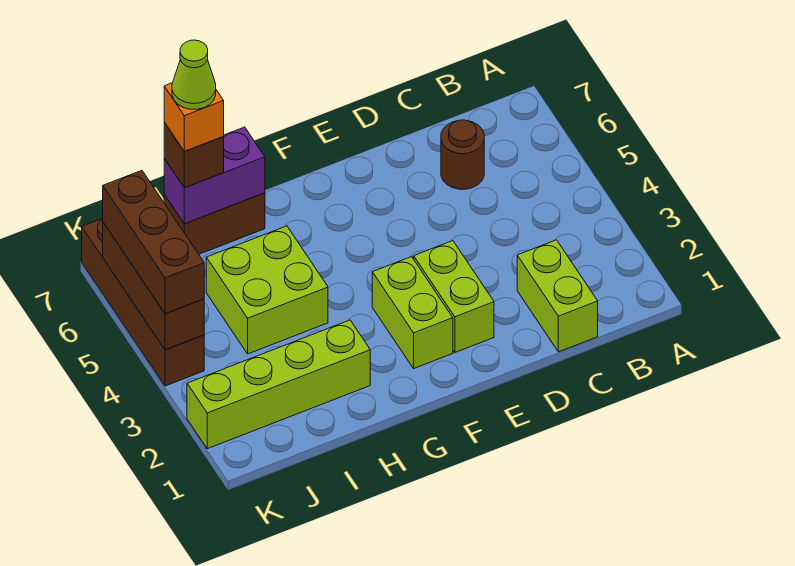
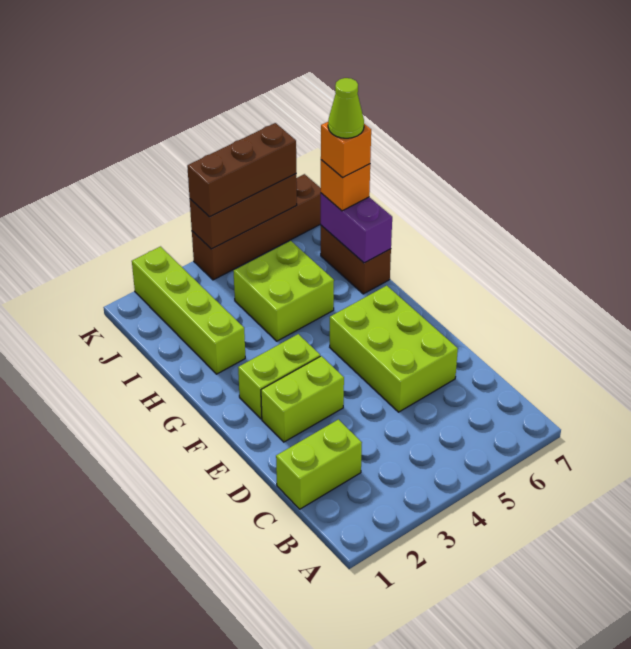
brown 1x1 round brick [441,120,484,189] -> none
none -> lime 2x3 brick [330,286,458,412]
brown 1x1 brick [164,123,224,188] -> orange 1x1 brick [321,160,370,211]

